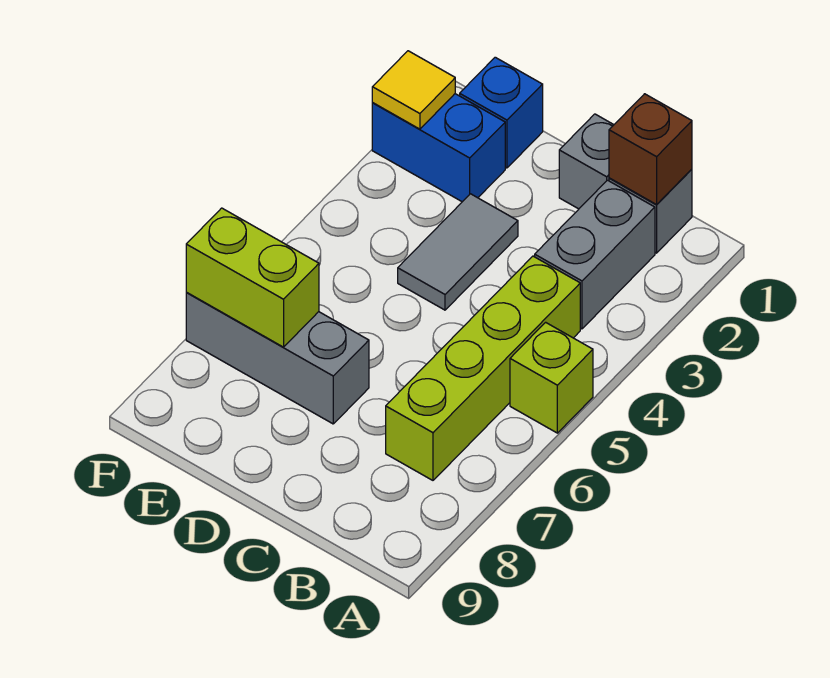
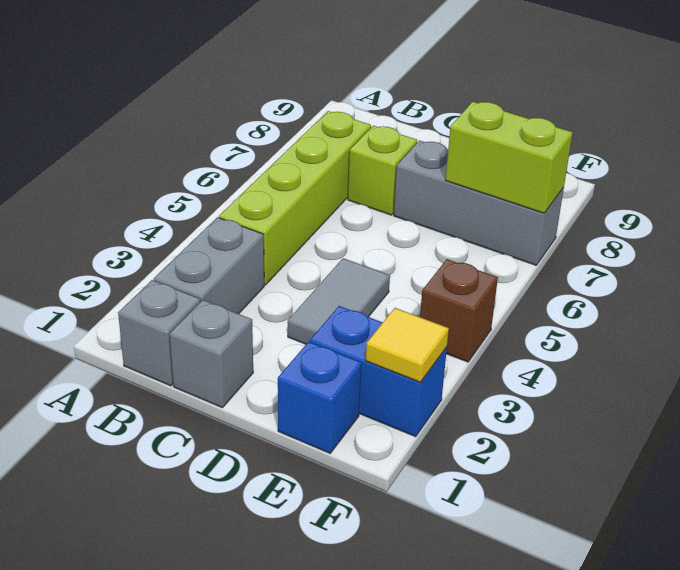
lime 1x1 brick [510,322,593,433] -> lime 1x1 brick moved to [348,126,417,215]
brown 1x1 brick [609,94,692,205] -> brown 1x1 brick moved to [420,259,498,362]

